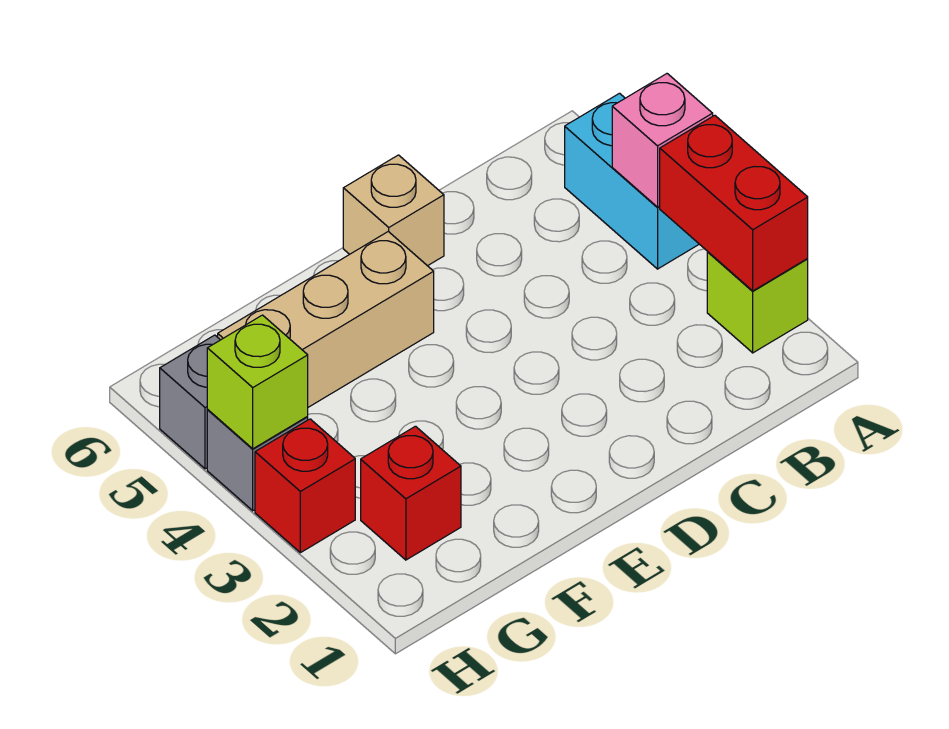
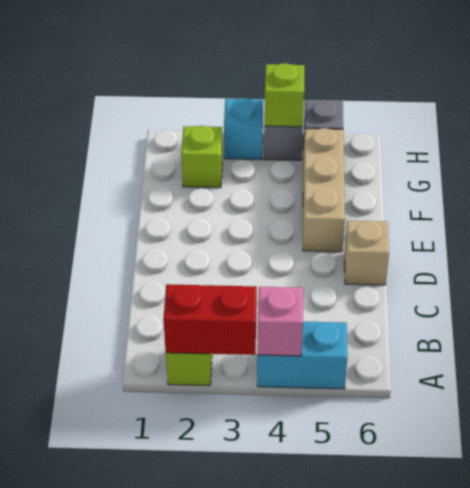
red 1x1 brick [361,426,461,560] -> lime 1x1 brick [181,126,222,188]
red 1x1 brick [255,419,355,553] -> cyan 1x1 brick [224,98,263,160]

